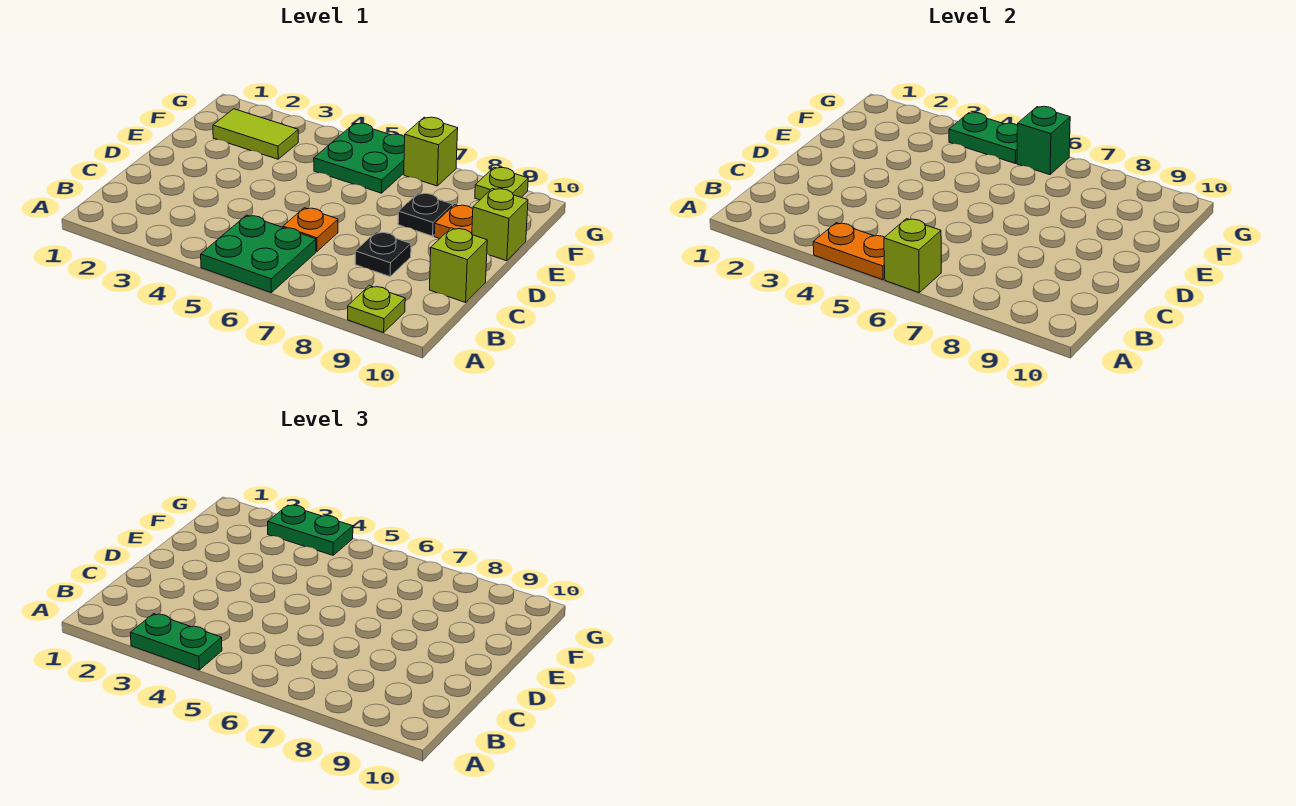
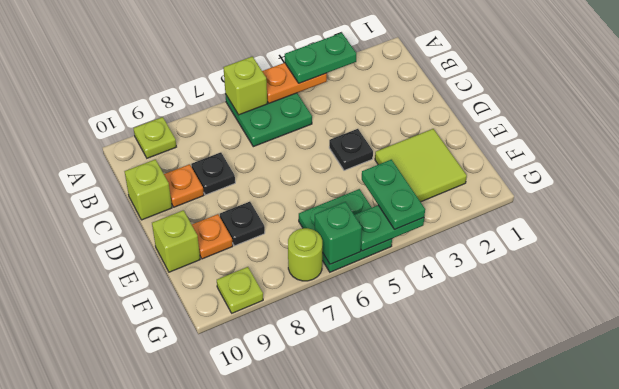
orange 1x1 plate [283,208,338,251] -> orange 1x1 plate moved to [164,164,204,207]
none -> black 1x1 plate [329,129,373,170]
lime 1x2 tile [213,109,298,159] -> lime 2x2 tile [375,129,467,202]
green 1x2 plate [268,505,353,555] -> green 1x2 plate turned to [362,160,425,229]
lime 1x1 brick [404,117,458,186] -> lime 1x1 round brick [288,228,322,281]

